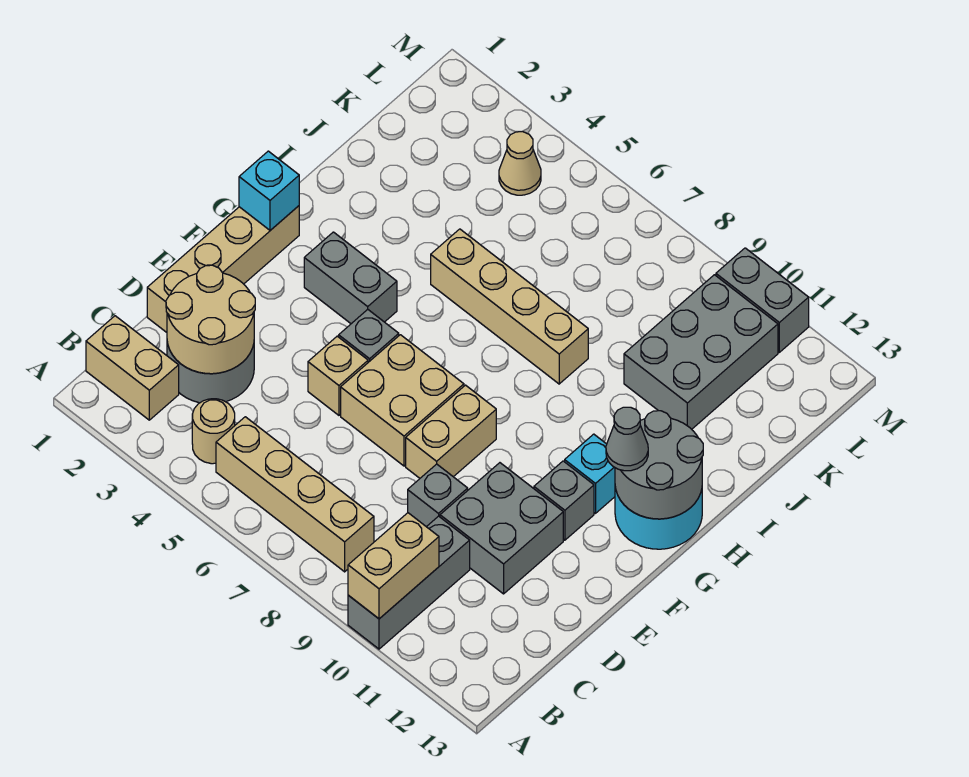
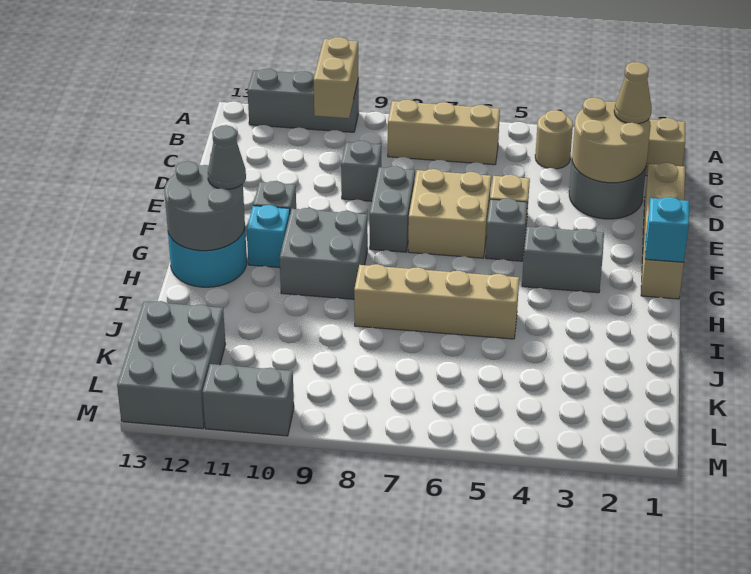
grey 1x3 brick [348,516,470,649] -> grey 1x3 brick turned to [248,69,359,132]
tan 1x4 brick [216,417,374,572] -> tan 1x3 brick [388,100,500,165]
grey 2x2 brick [440,463,563,594] -> grey 2x2 brick moved to [280,208,368,299]
tan 1x2 brick [406,385,496,478] -> grey 1x2 brick [370,166,415,252]
grey 2x3 brick [624,275,778,429] -> grey 2x3 brick moved to [117,301,226,429]
tan 1x1 cone [499,132,541,195] -> tan 1x1 cone moved to [614,62,652,124]

